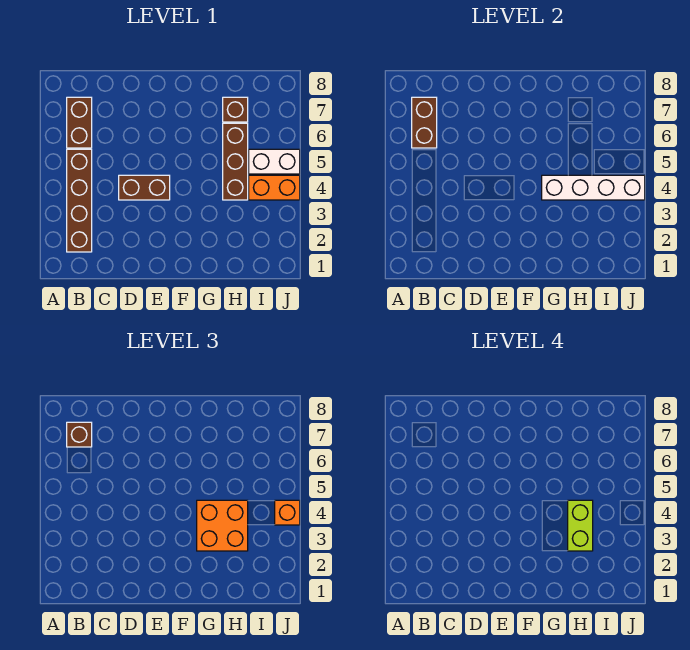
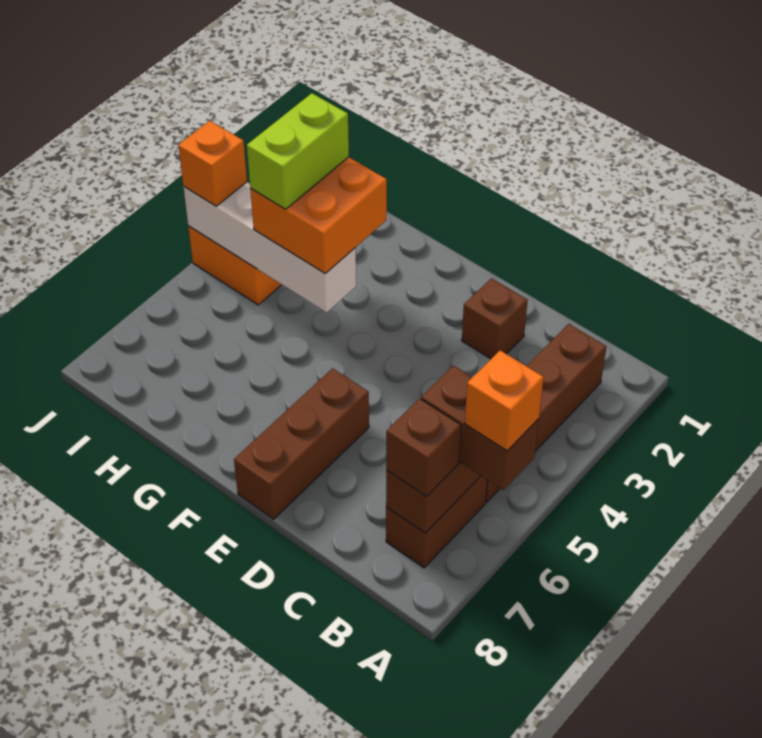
none -> orange 1x1 brick [465,350,544,451]
brown 1x2 brick [119,175,170,200] -> brown 1x2 brick moved to [421,366,539,490]
brown 1x3 brick [223,123,248,200] -> brown 1x3 brick moved to [234,368,369,519]
brown 1x1 brick [223,97,248,122] -> brown 1x1 brick moved to [462,278,528,359]
white 1x2 brick [249,149,300,174] -> none

